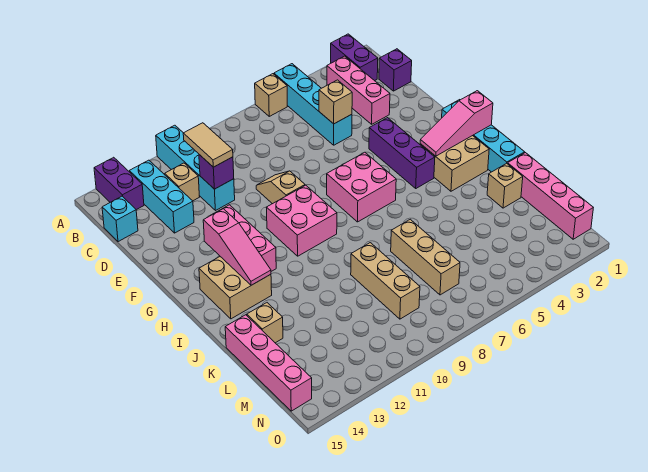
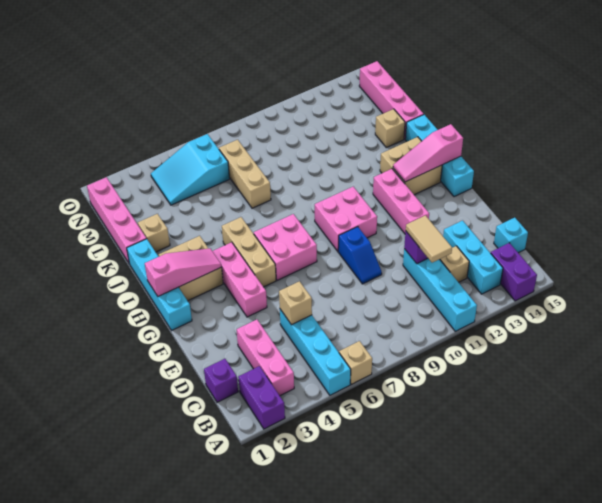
tan 1x2 slope [256,171,305,204] -> blue 1x2 slope [338,227,382,284]
purple 1x3 brick [369,118,435,188] -> pink 1x3 brick [213,242,267,317]
pink 1x3 slope [203,209,271,285] -> pink 1x3 slope turned to [393,124,463,182]
none -> cyan 1x4 brick [405,115,474,197]
tan 1x3 brick [351,243,420,319] -> tan 1x3 brick moved to [222,217,276,287]
none -> cyan 2x3 slope [151,134,230,205]

